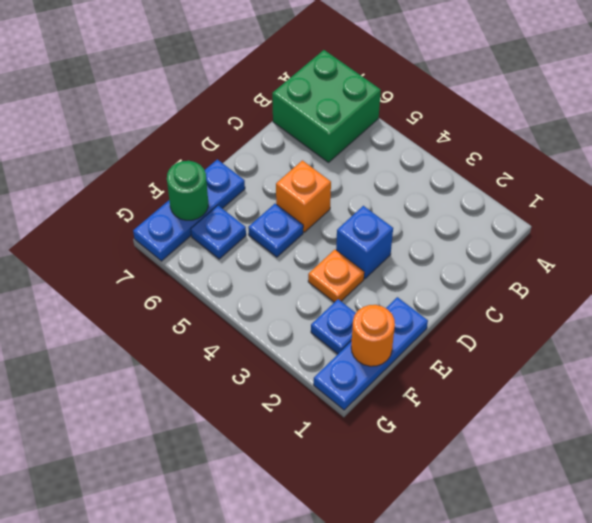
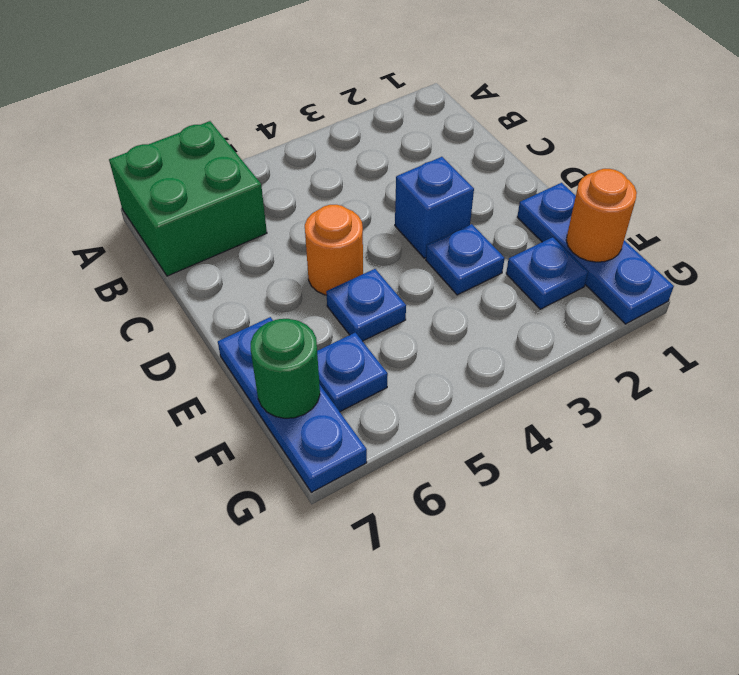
orange 1x1 brick [276,160,331,232] -> orange 1x1 round brick [305,205,363,295]
orange 1x1 plate [308,250,364,302] -> blue 1x1 plate [426,224,505,295]

